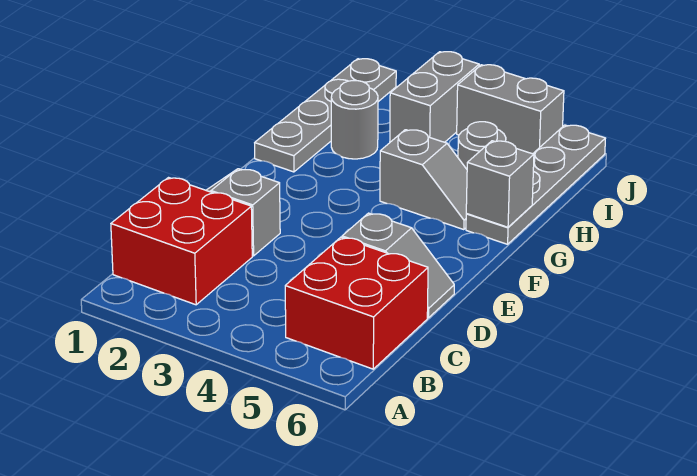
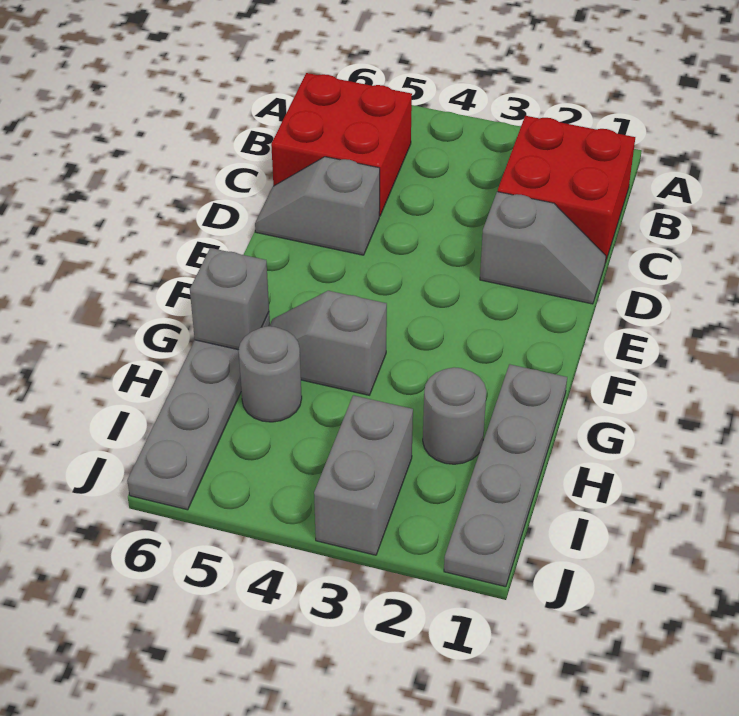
grey 1x2 brick [457,65,564,154] -> none

